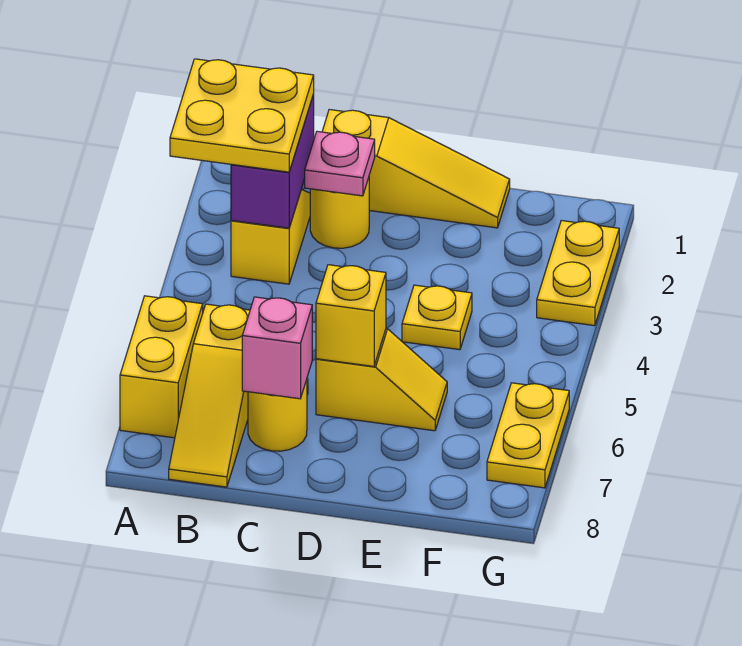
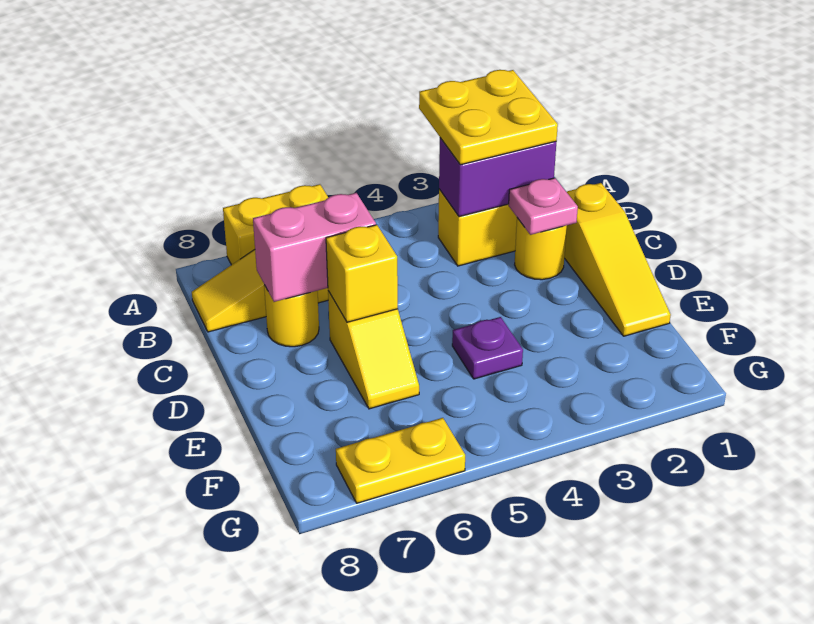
pink 1x1 brick [242,297,312,399] -> pink 1x2 brick [253,193,376,302]
yellow 1x1 plate [402,285,472,350] -> purple 1x1 plate [452,317,523,379]
yellow 1x2 plate [537,221,619,326] -> none

